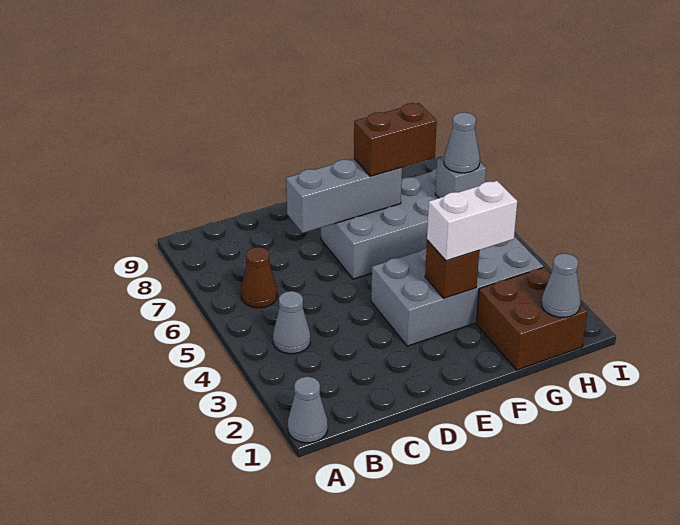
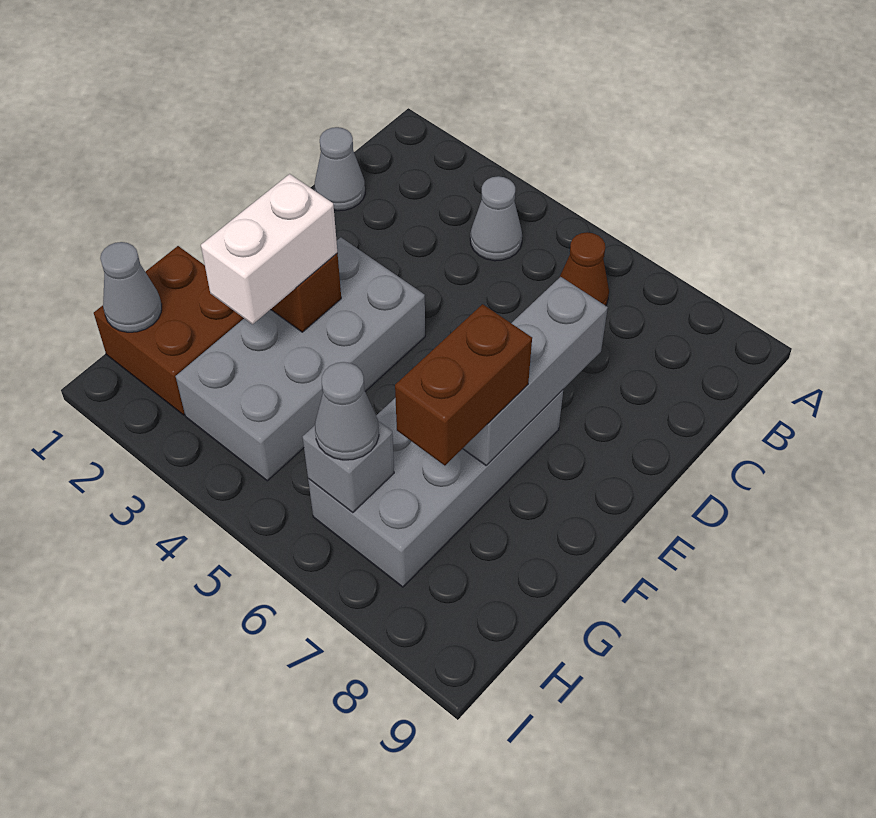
grey 1x1 cone [288,377,328,443] -> grey 1x1 cone moved to [315,127,365,211]

